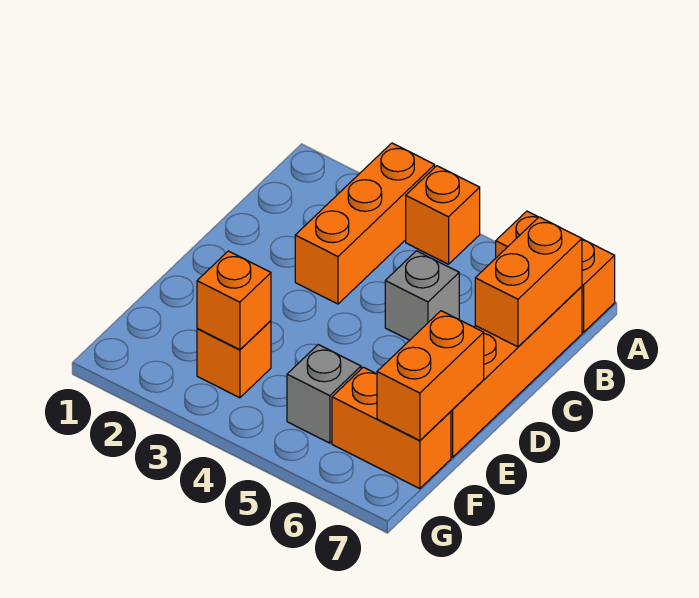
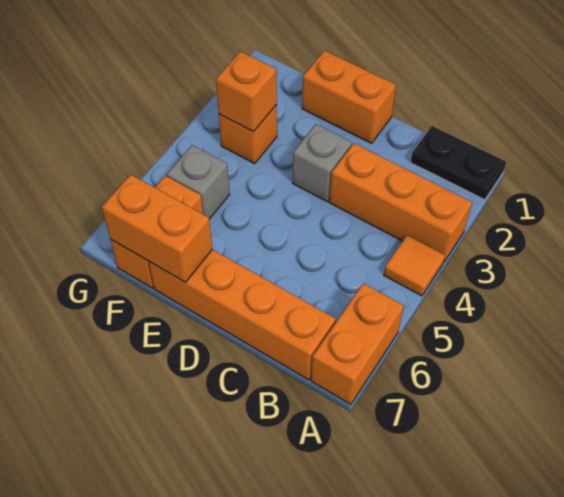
none -> black 1x2 plate [410,126,506,200]
orange 1x1 brick [406,166,480,264] -> orange 1x1 tile [384,235,445,296]
orange 1x2 brick [475,217,582,347] -> orange 1x2 brick moved to [302,51,396,143]
grey 1x1 brick [385,251,459,340] -> grey 1x1 brick moved to [293,124,352,202]

